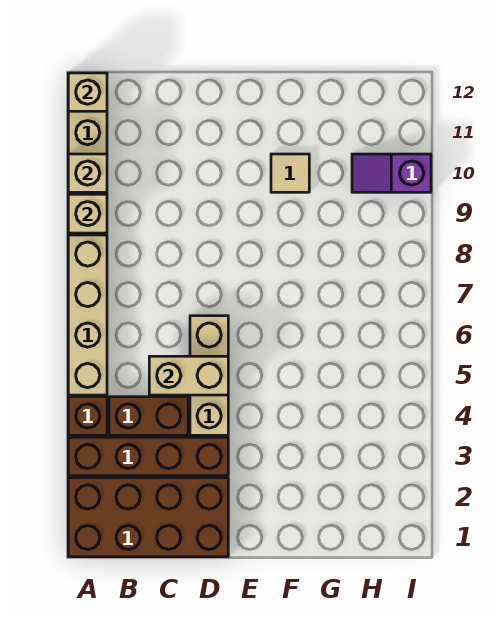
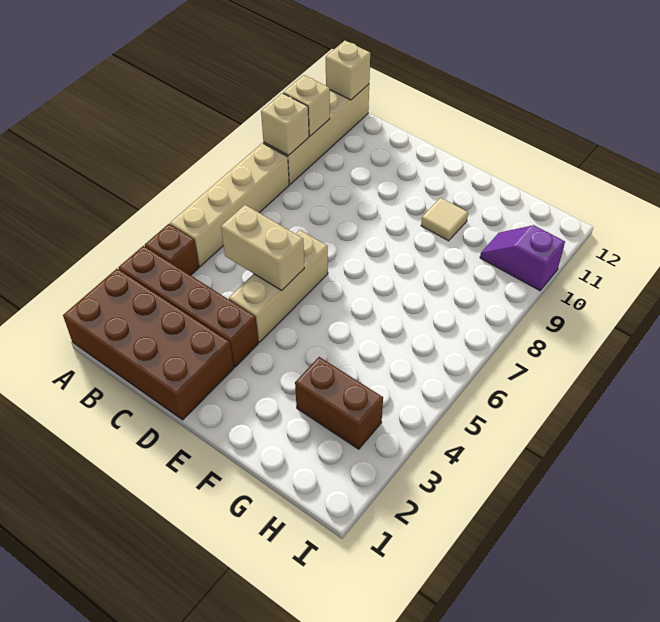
brown 1x2 brick [109,397,188,435] -> brown 1x2 brick moved to [295,357,383,449]

